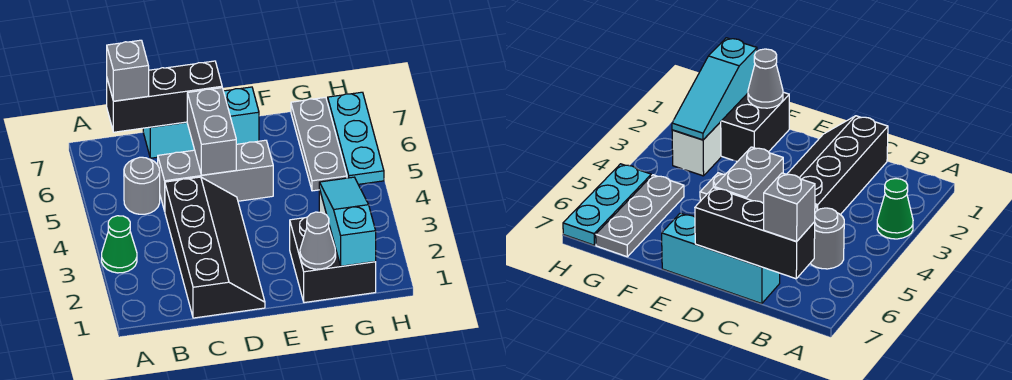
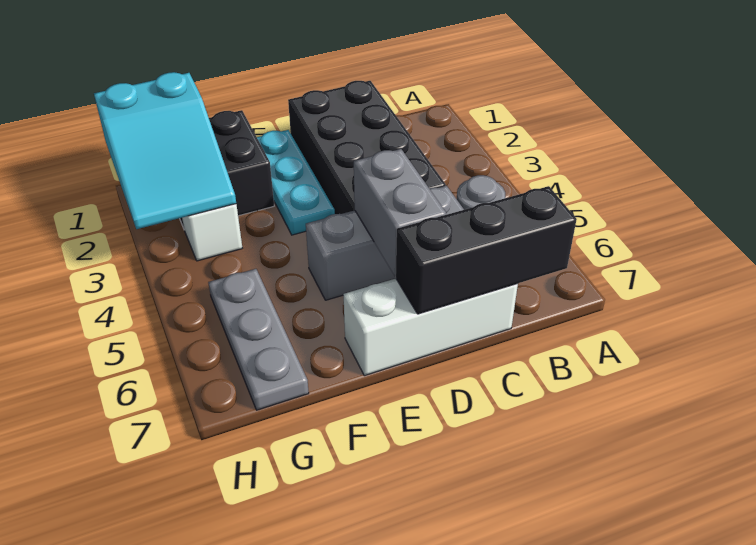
green 1x1 cone [102,216,137,273] -> none
grey 1x1 brick [107,40,149,101] -> none
black 2x4 slope [165,177,265,318] -> black 2x4 brick [288,81,446,214]
cyan 1x3 brick [143,87,259,158] -> white 1x3 brick [343,279,518,376]
grey 1x1 cone [300,212,336,269] -> none
cyan 1x3 slope [319,177,376,266] -> cyan 2x3 slope [94,72,236,229]
cyan 1x3 plate [328,92,384,184] -> cyan 1x3 plate moved to [257,130,335,235]

